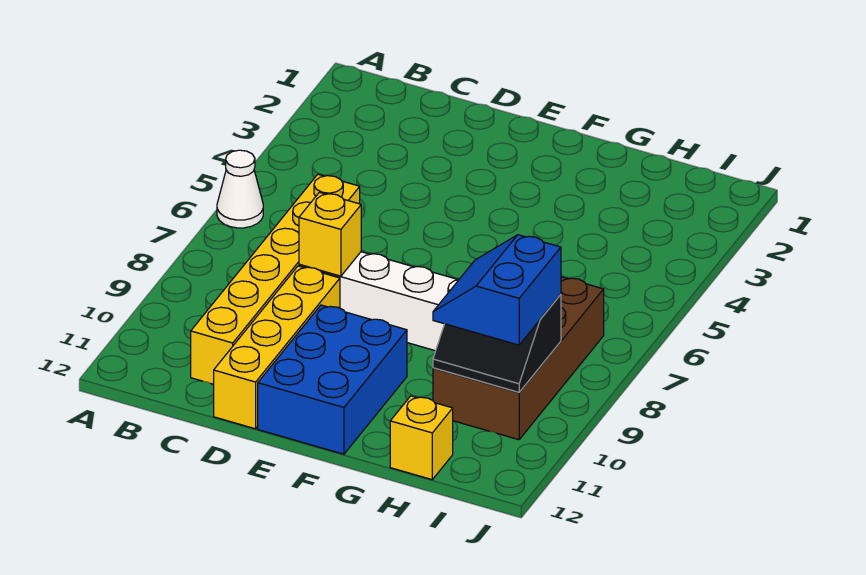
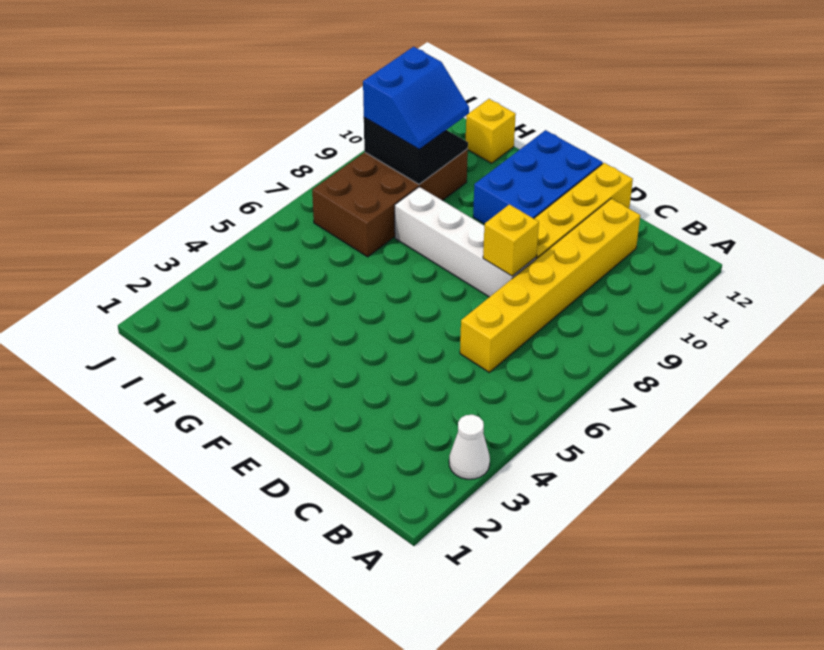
white 1x1 cone [217,150,263,228] -> white 1x1 cone moved to [449,415,490,479]

